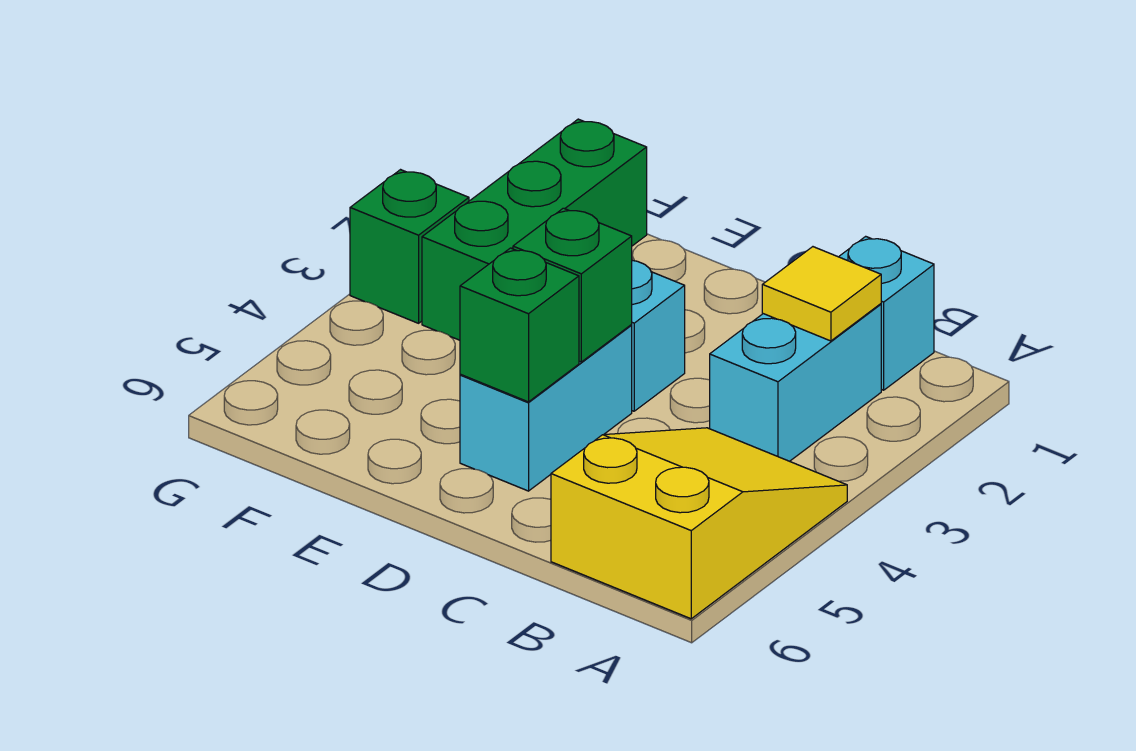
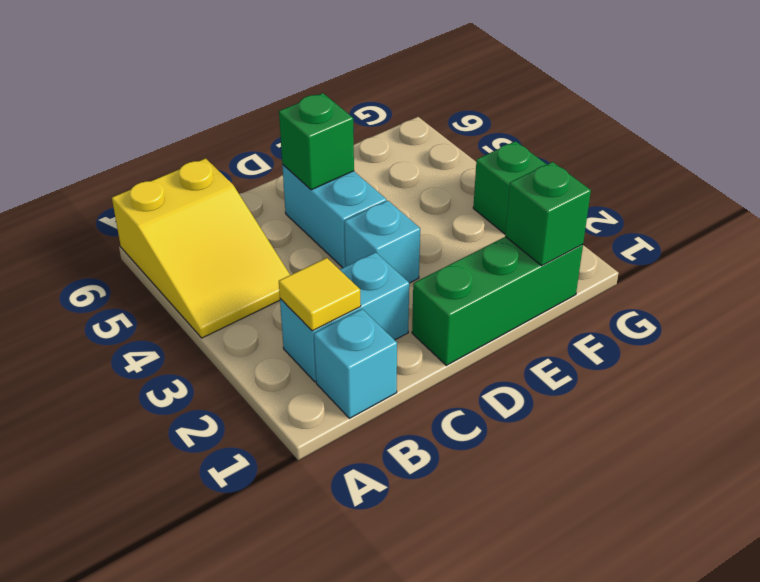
cyan 1x2 brick [710,304,881,461] -> cyan 1x2 brick turned to [280,252,409,382]
green 1x1 brick [513,208,632,362] -> green 1x1 brick moved to [505,162,591,266]
green 1x3 brick [422,119,647,340] -> green 1x3 brick turned to [412,237,583,365]

